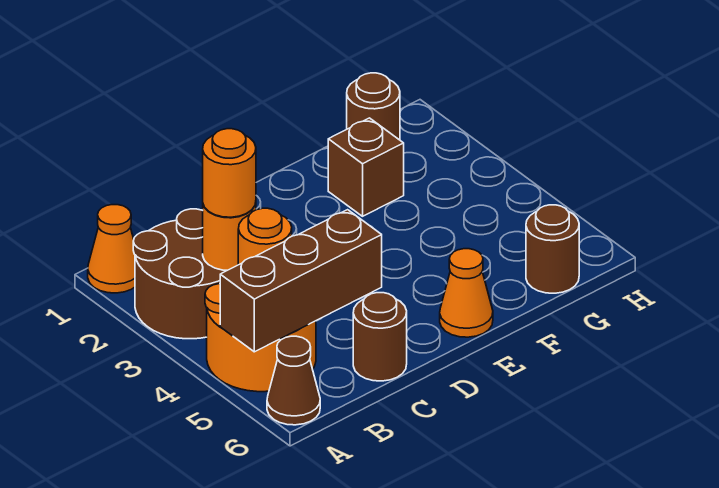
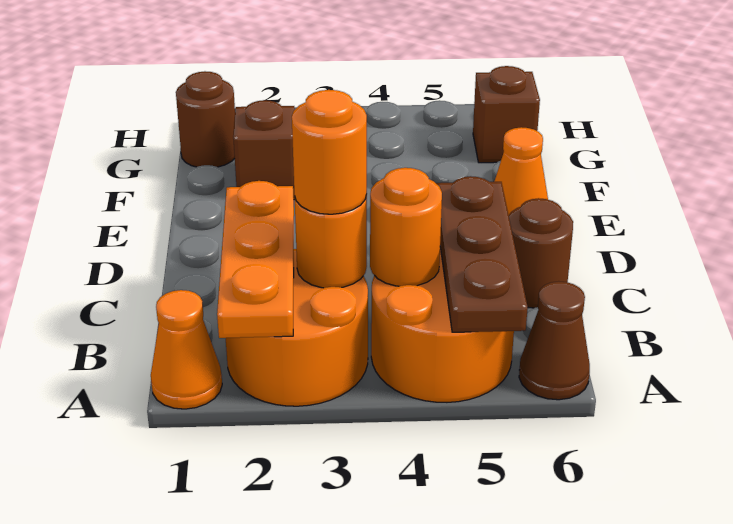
brown 2x2 round brick [133,209,227,339] -> orange 2x2 round brick [226,249,368,406]
none -> orange 1x3 plate [217,181,294,338]
brown 1x3 brick [220,210,382,352] -> brown 1x3 plate [436,176,528,332]
brown 1x1 round brick [526,205,579,293] -> brown 1x1 brick [473,66,540,163]

